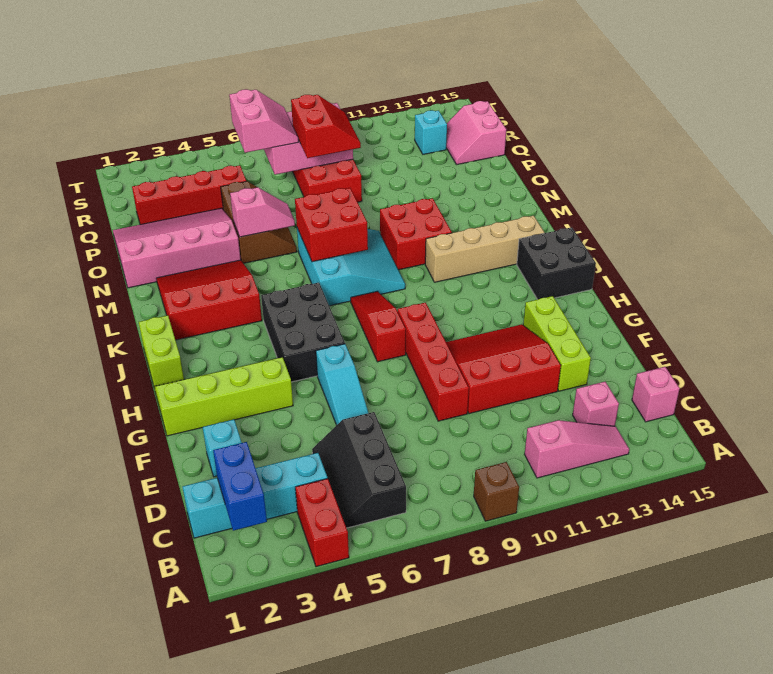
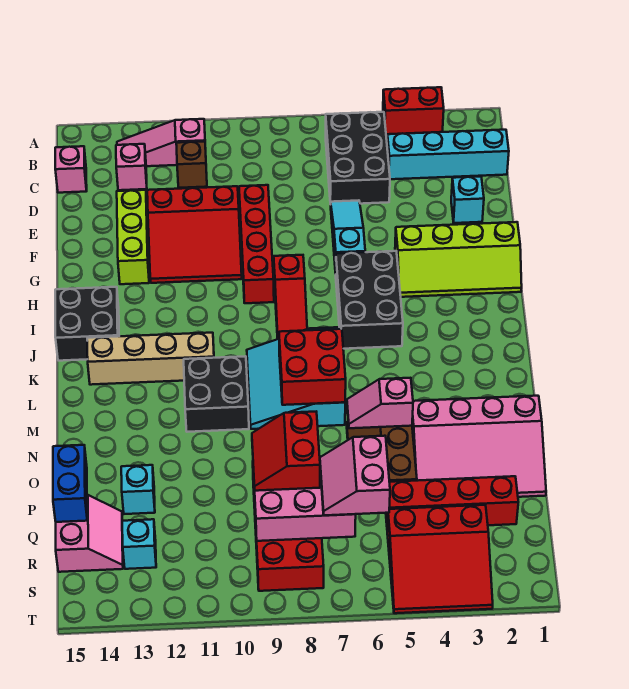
red 1x2 brick [295,479,349,567] -> red 1x2 brick turned to [383,87,444,134]
brown 1x1 brick [474,462,519,521] -> brown 1x1 brick moved to [176,142,207,188]
blue 1x2 brick [213,442,267,531] -> blue 1x2 brick moved to [53,445,87,522]
black 2x3 slope [312,412,406,528] -> black 2x3 brick [326,112,390,204]
lime 1x2 brick [139,315,184,386] -> none
red 3x3 slope [156,260,262,340] -> red 3x3 slope moved to [387,505,493,613]
red 2x2 brick [380,198,452,270] -> black 2x2 brick [184,356,249,432]
none -> cyan 1x1 brick [121,465,155,514]

